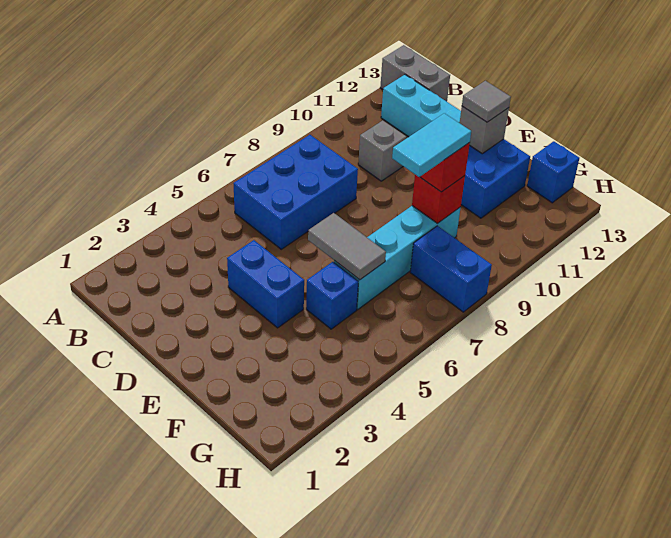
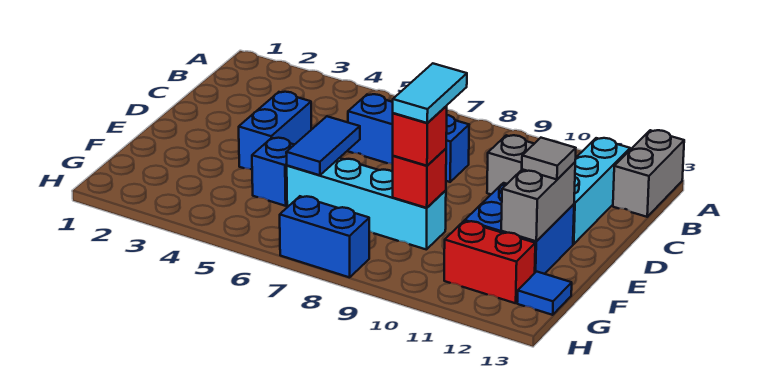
blue 2x3 brick [233,135,358,249] -> blue 1x3 brick [348,94,469,182]
grey 1x2 tile [308,213,386,280] -> blue 1x2 tile [286,116,360,175]
grey 1x1 brick [460,106,509,154] -> grey 1x2 brick [501,162,575,241]
cyan 1x2 tile [392,113,471,177] -> cyan 1x2 tile turned to [393,63,467,123]
blue 1x2 brick [410,226,492,312] -> blue 1x2 brick turned to [280,196,369,277]
none -> red 1x2 brick [444,221,535,303]
blue 1x1 brick [527,141,579,203] -> blue 1x1 tile [517,272,572,315]

